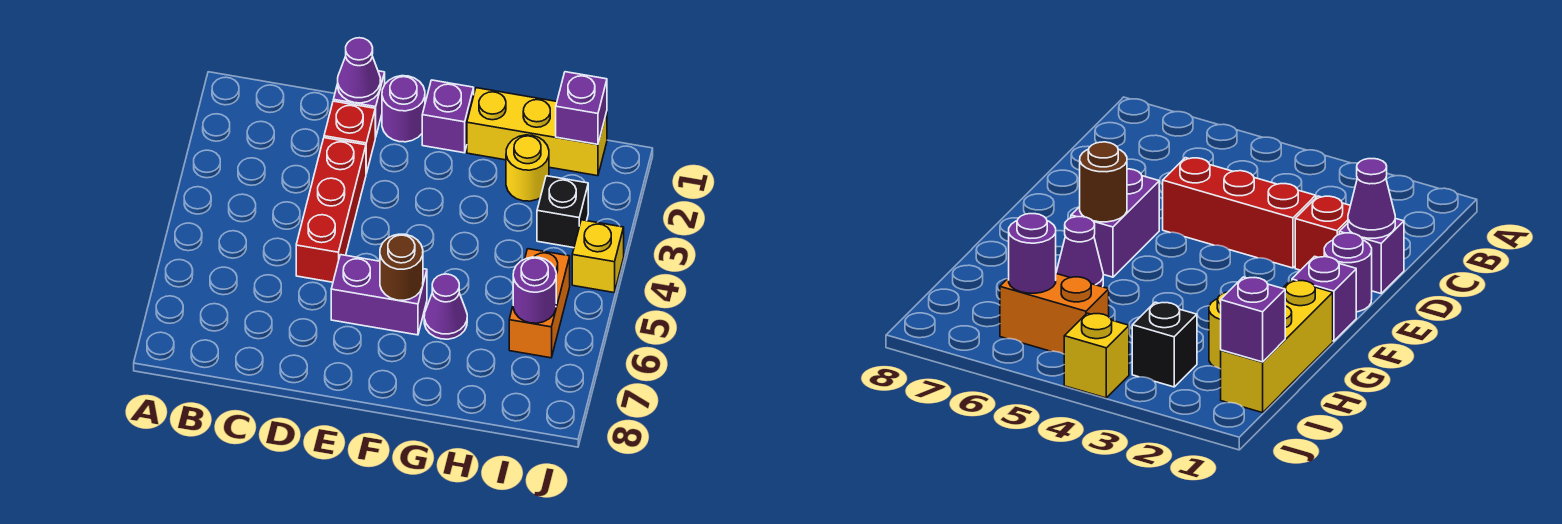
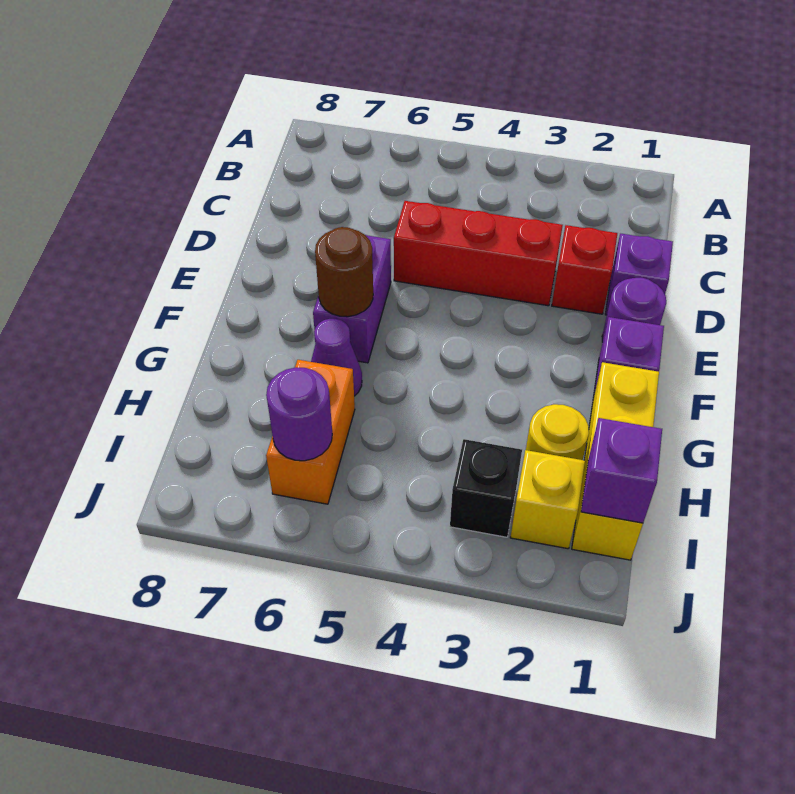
purple 1x1 cone [338,38,381,103] -> none
orange 1x2 brick [509,249,570,358] -> orange 1x2 brick turned to [266,360,355,504]
yellow 1x1 brick [572,220,624,293] -> yellow 1x1 brick moved to [510,450,585,549]

